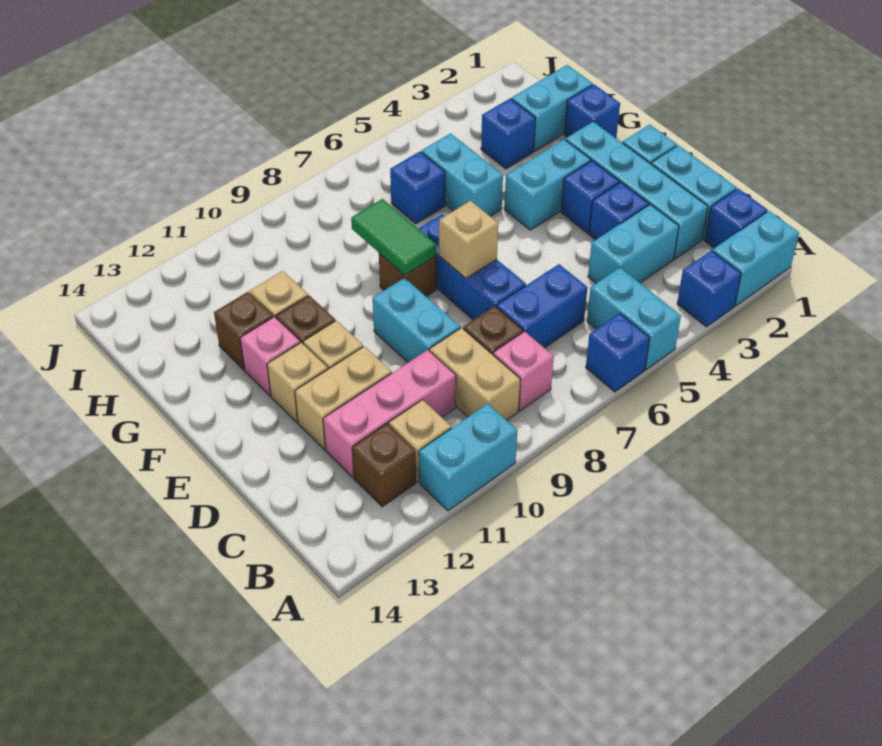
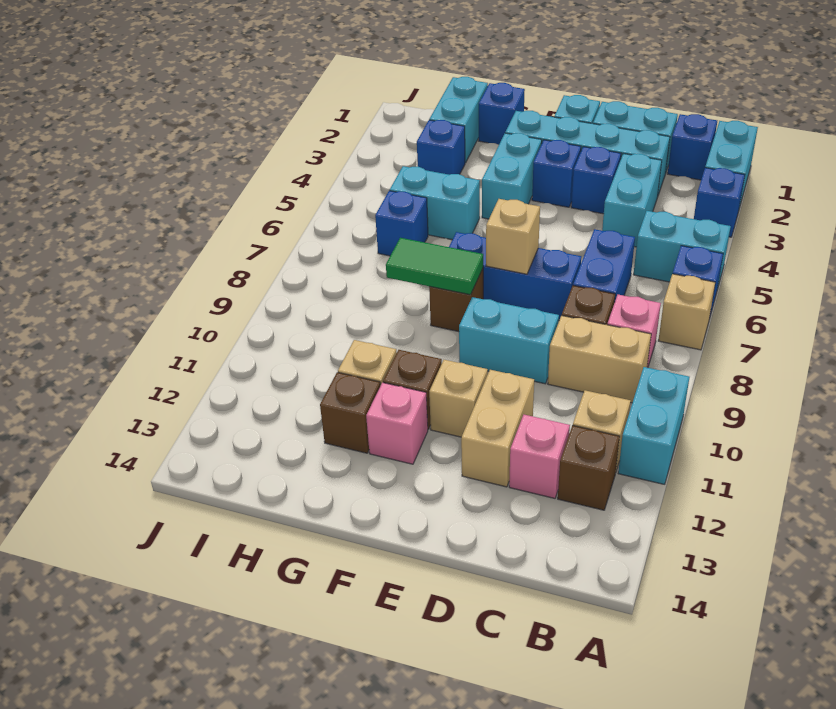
pink 1x3 brick [323,350,456,478] -> pink 1x1 brick [509,415,570,498]
tan 1x1 brick [267,343,328,422] -> tan 1x1 brick moved to [658,274,715,350]

